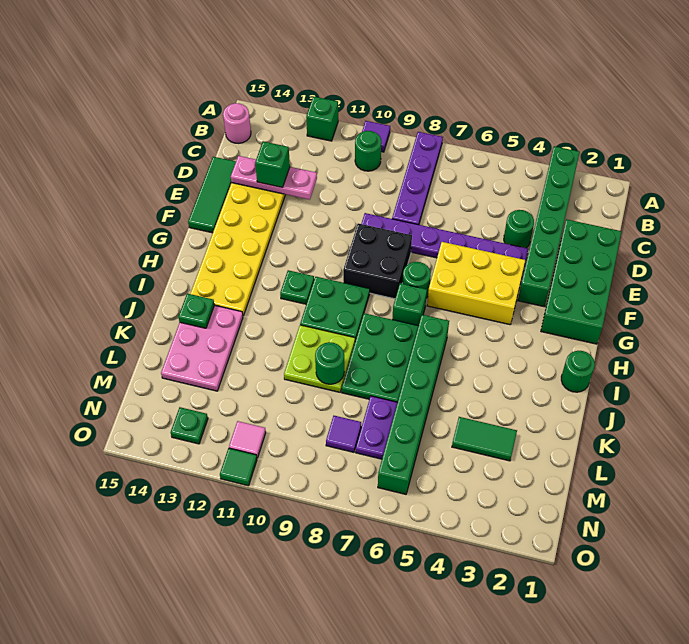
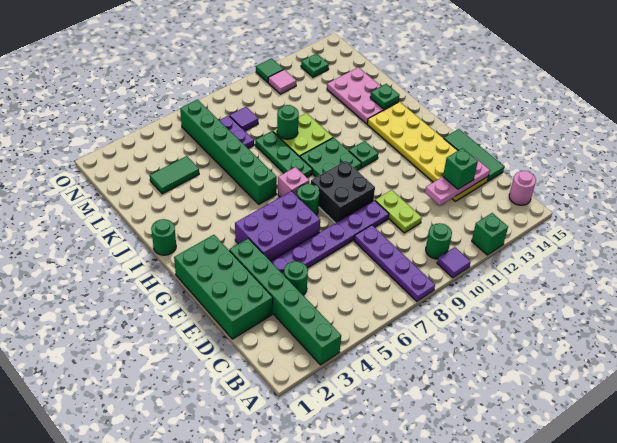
none -> lime 1x2 plate [375,190,422,233]
yellow 2x3 brick [427,242,525,325] -> purple 2x3 brick [235,191,320,261]
green 1x1 brick [392,283,427,326] -> pink 1x1 brick [278,167,309,197]
green 2x3 plate [342,313,418,402] -> green 1x3 plate [255,131,312,177]

